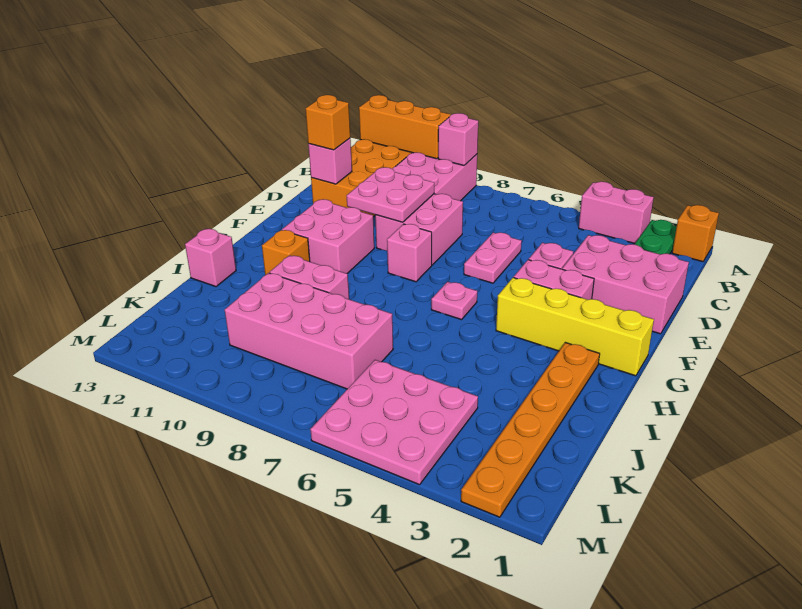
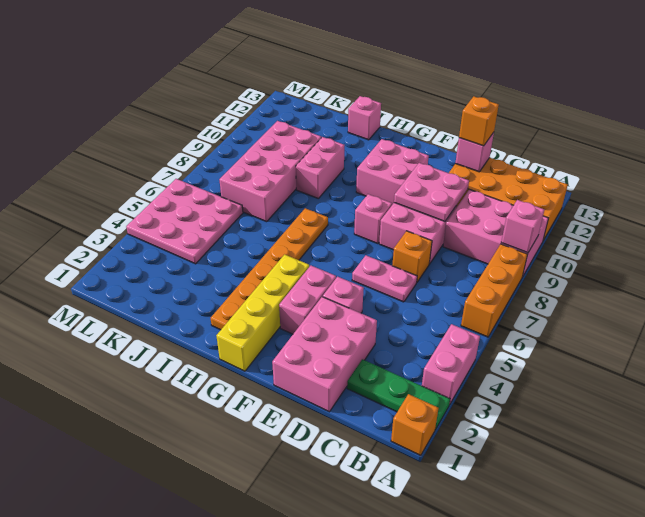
orange 1x3 brick [359,95,451,159] -> orange 1x3 brick moved to [461,244,528,337]
pink 1x1 plate [431,282,477,320] -> none
orange 1x6 plate [461,342,600,517] -> orange 1x6 plate turned to [211,208,328,330]
orange 1x1 brick [262,230,310,275] -> orange 1x1 brick moved to [392,231,432,282]

